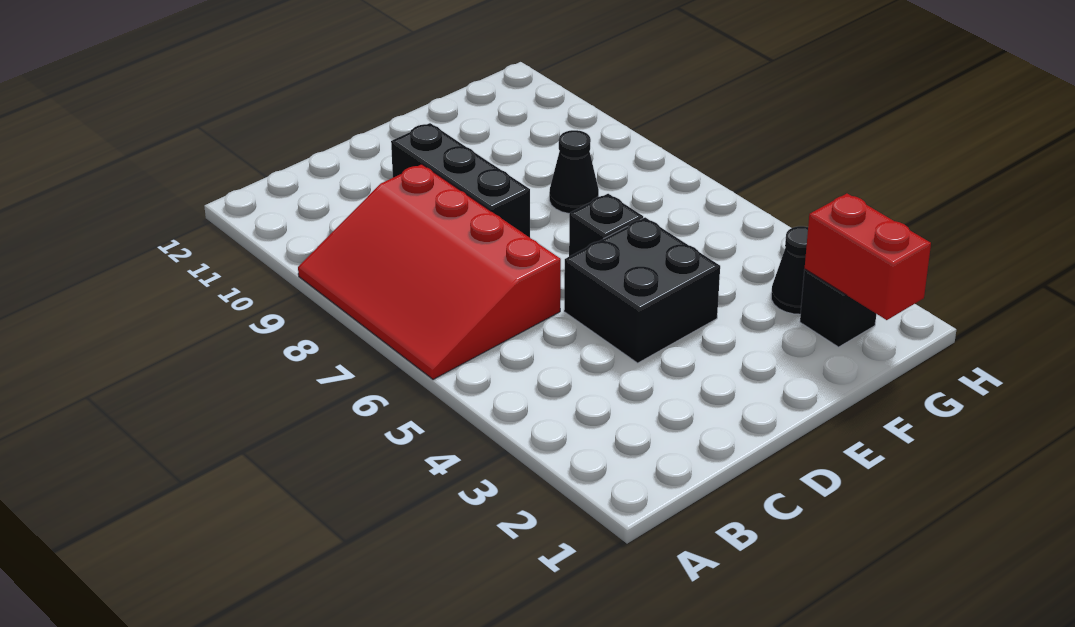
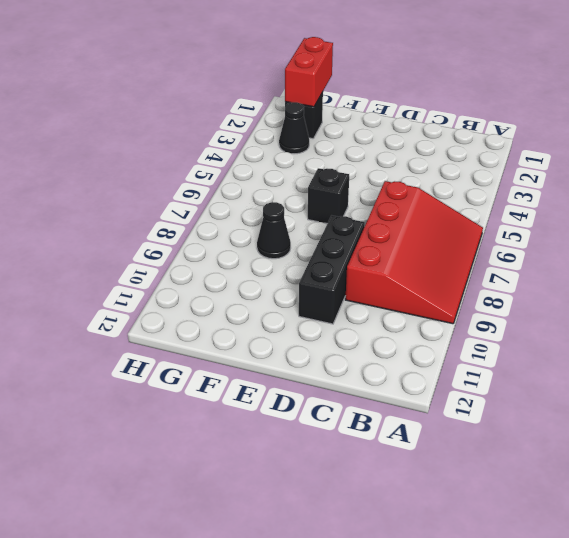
black 2x2 brick [564,217,720,363] -> none

